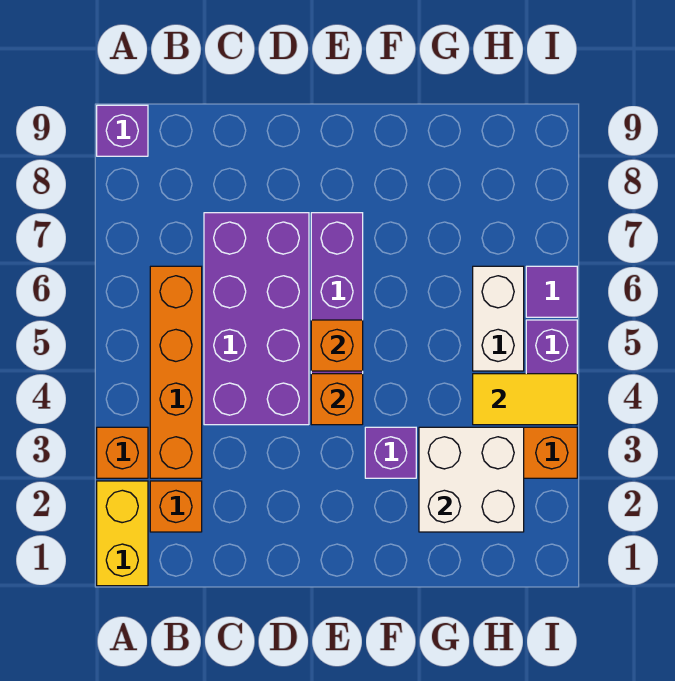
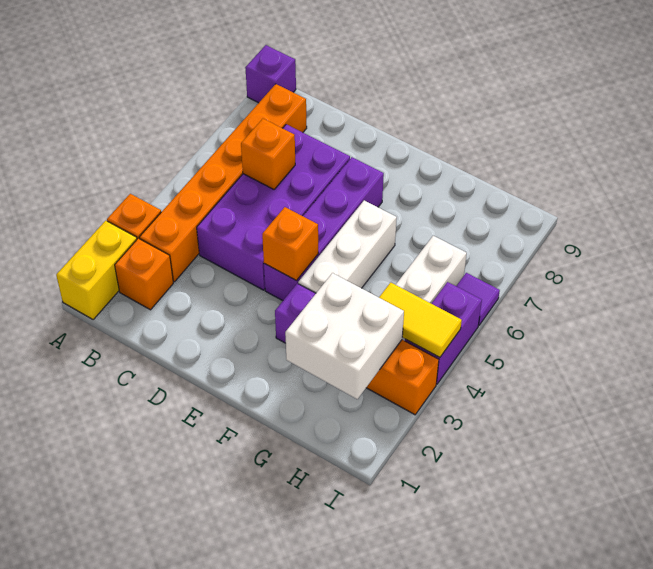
orange 1x4 brick [150,266,202,478] -> orange 1x6 brick [140,84,307,282]
orange 1x1 brick [311,320,363,371] -> orange 1x1 brick moved to [241,119,295,189]
none -> white 1x3 brick [298,200,397,293]

